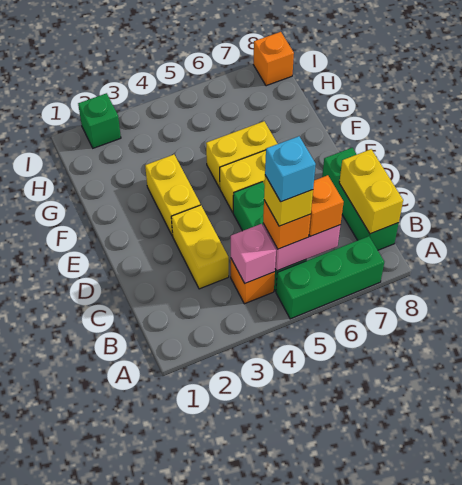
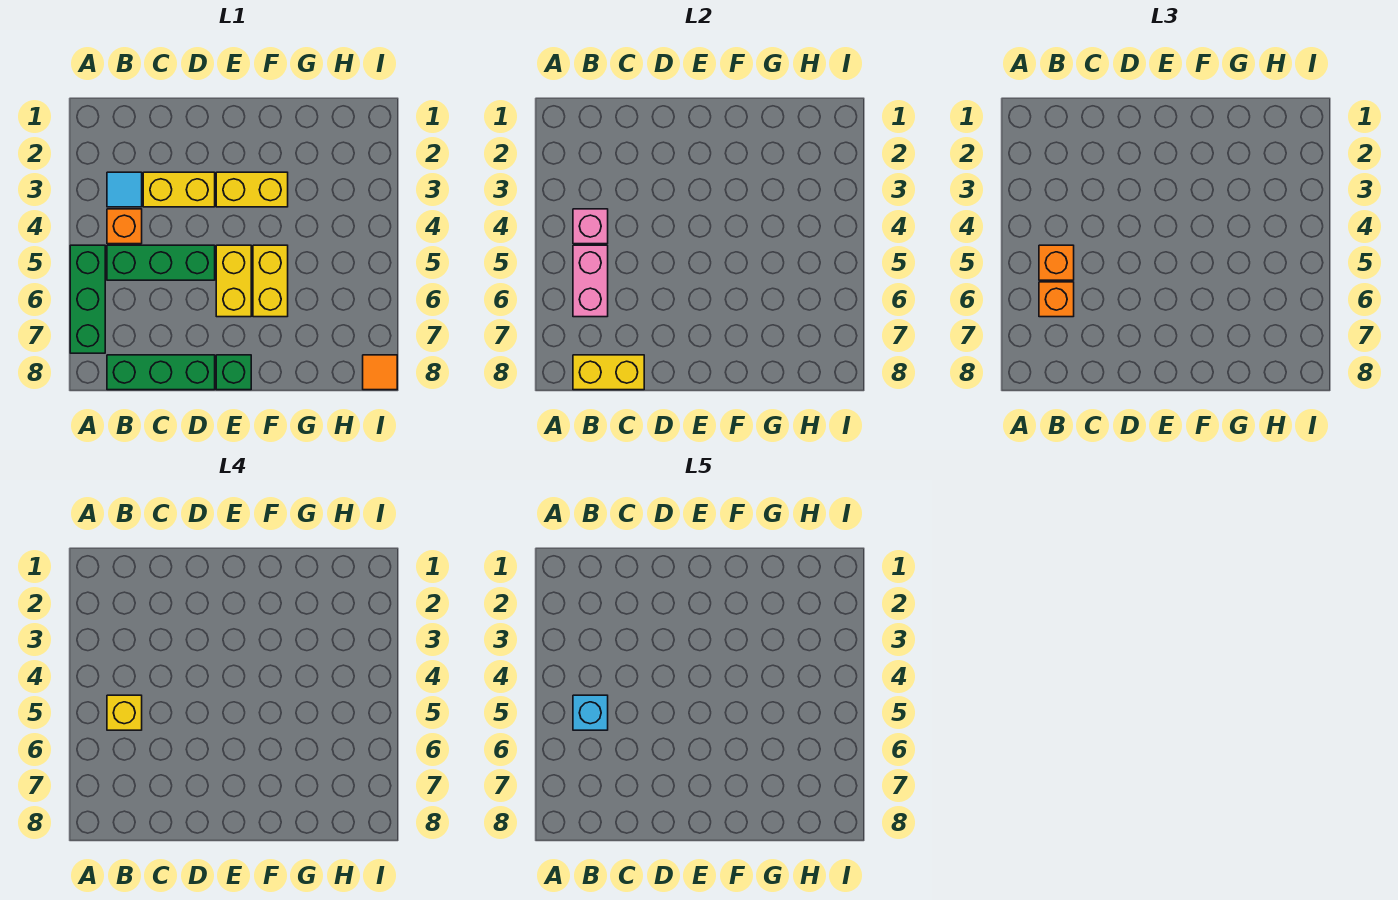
none -> cyan 1x1 tile [107,172,142,207]
green 1x1 brick [78,93,121,148] -> green 1x1 brick moved to [216,355,251,390]
orange 1x1 brick [253,32,294,86] -> orange 1x1 tile [363,355,397,390]

